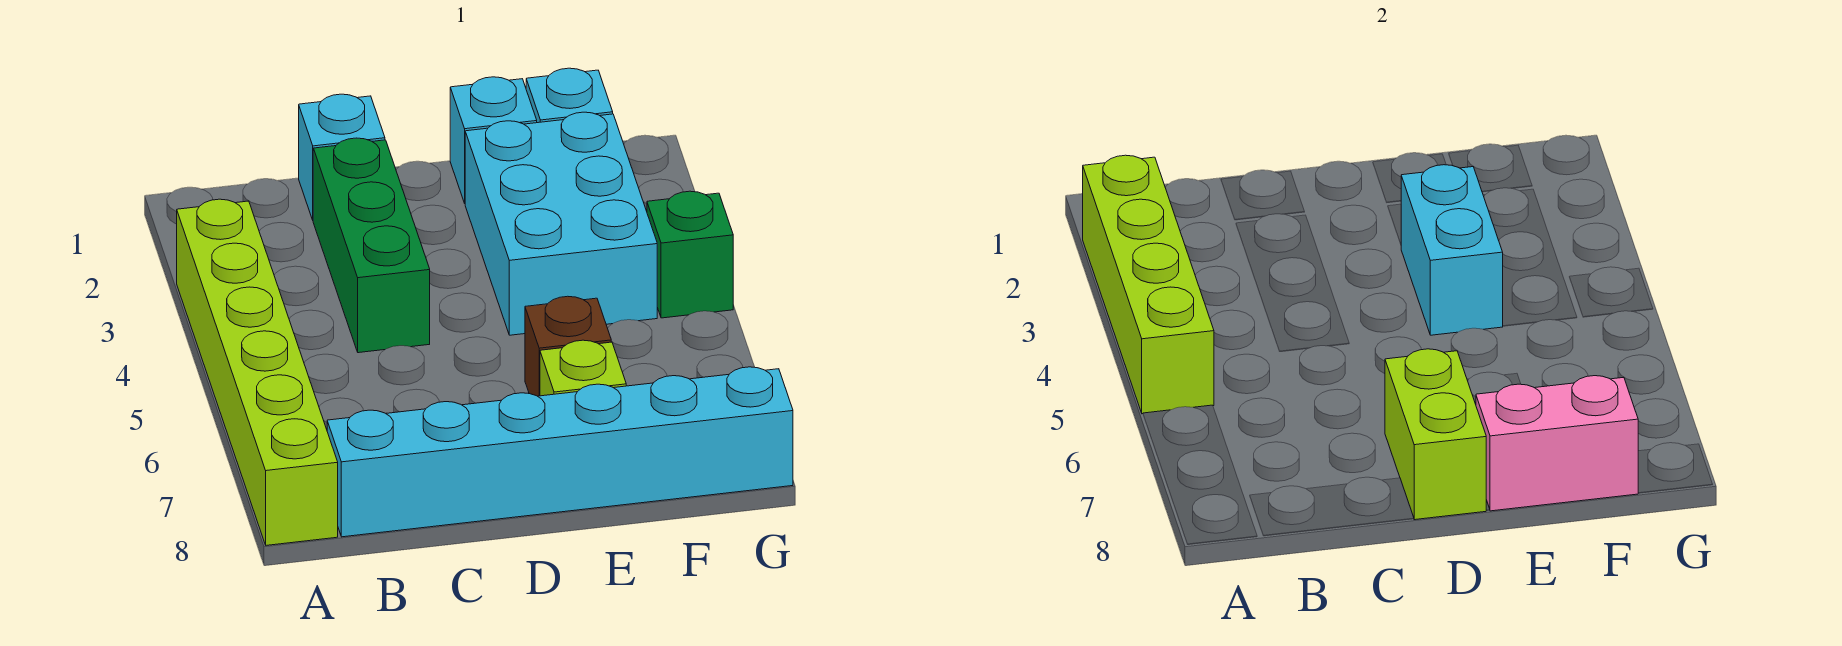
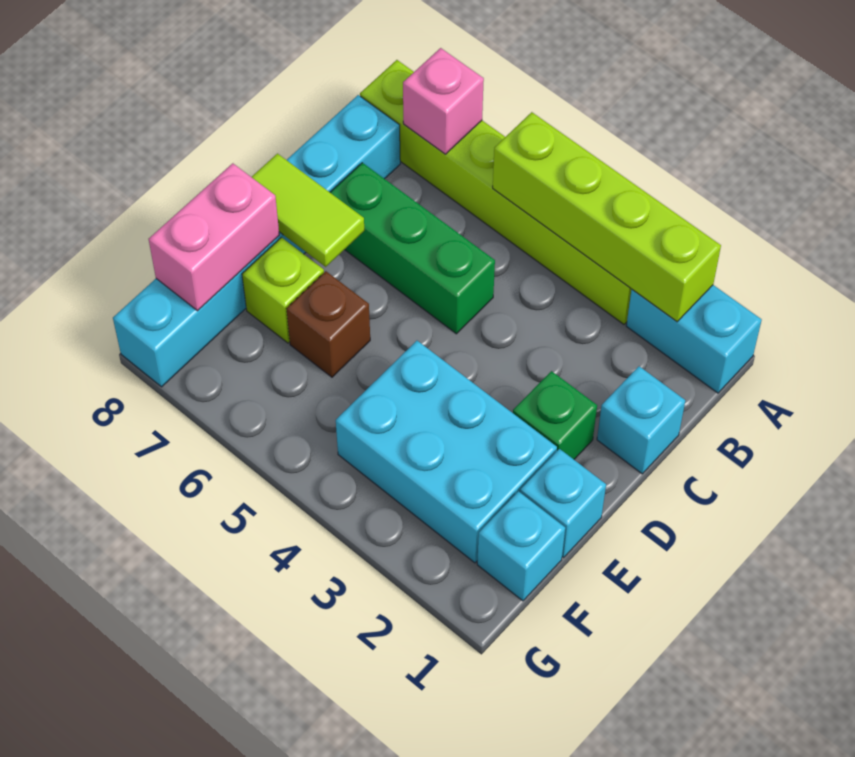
none -> pink 1x1 brick [403,48,484,154]
green 1x3 brick [313,138,430,353] -> green 1x3 brick moved to [330,163,495,334]
lime 1x2 brick [1385,349,1486,520] -> lime 1x2 tile [252,154,364,267]
cyan 1x2 brick [1401,165,1503,335] -> cyan 1x2 brick moved to [626,285,762,393]
green 1x1 brick [647,191,733,318] -> green 1x1 brick moved to [513,371,597,459]

